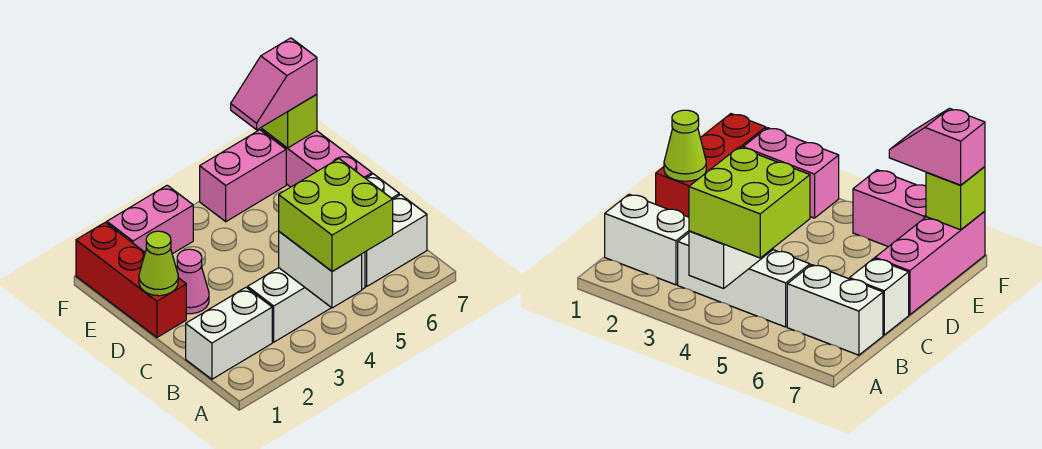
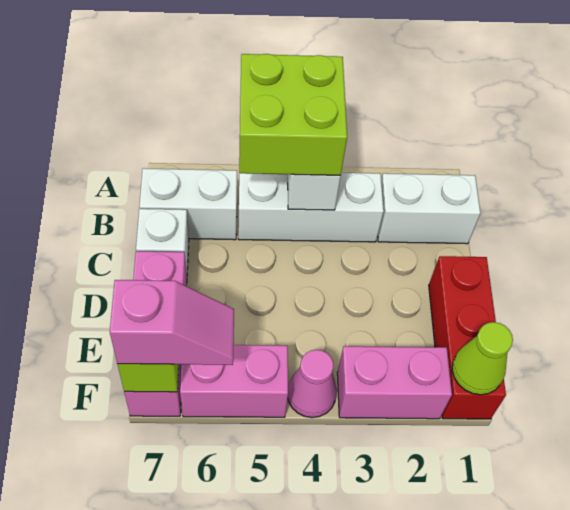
lime 1x1 cone [139,231,178,296] -> lime 1x1 cone moved to [452,322,513,395]
pink 1x1 cone [177,249,209,314] -> pink 1x1 cone moved to [288,350,337,418]

